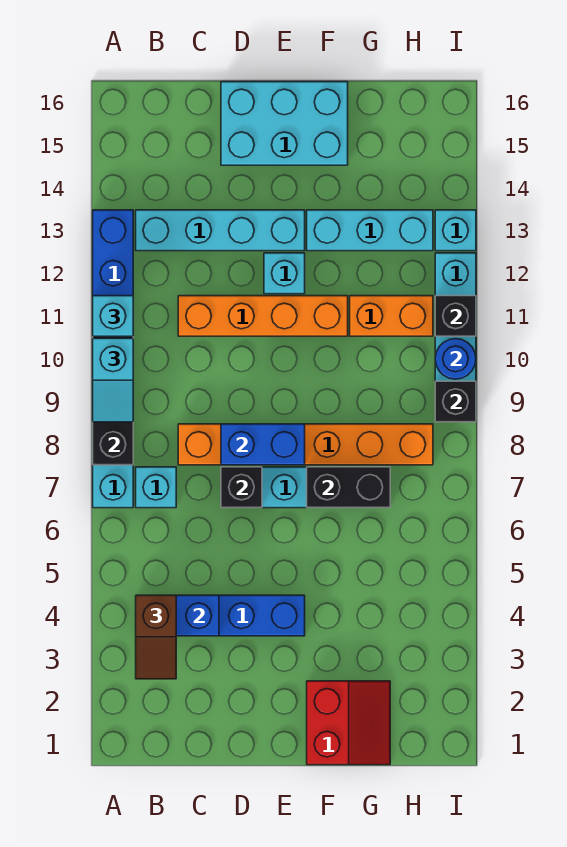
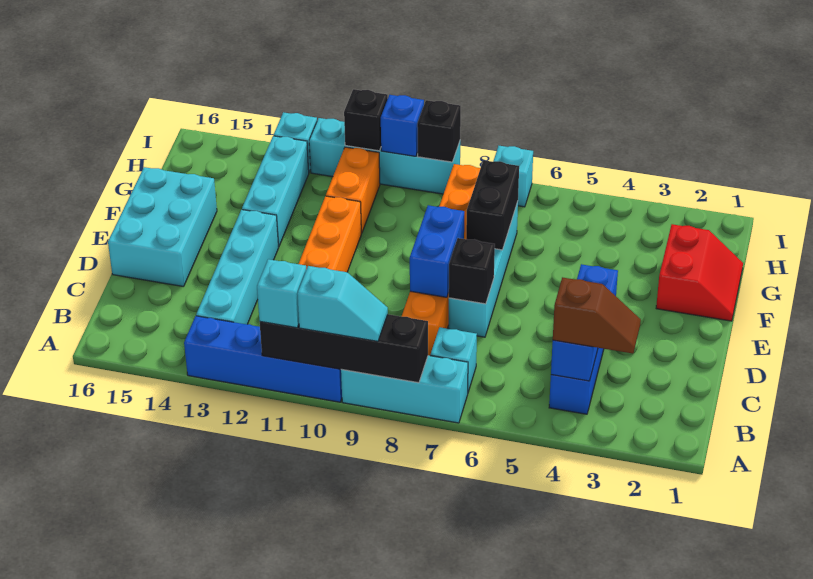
cyan 1x1 brick [264,253,305,294] -> cyan 1x1 brick moved to [494,146,533,207]
red 2x2 slope [307,681,390,765] -> red 2x2 slope turned to [656,224,743,321]
blue 1x1 round brick [435,339,476,379] -> blue 1x1 brick [381,95,424,156]

